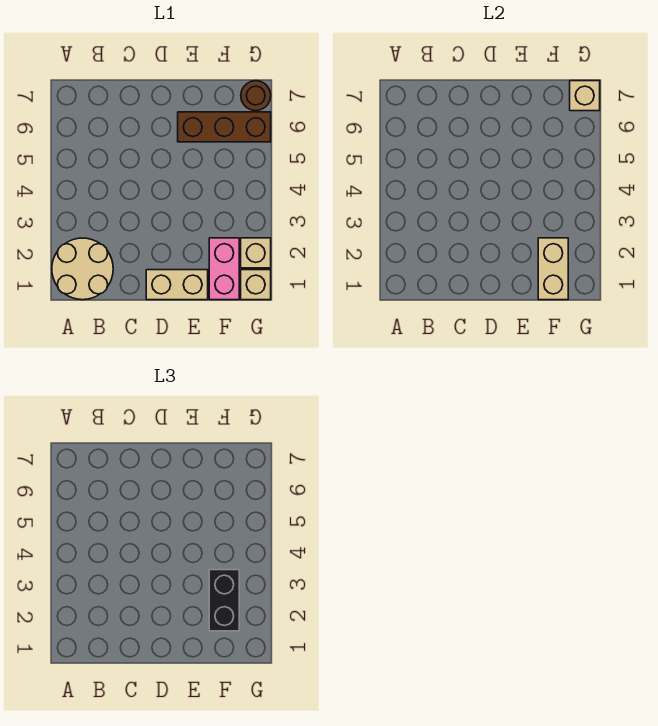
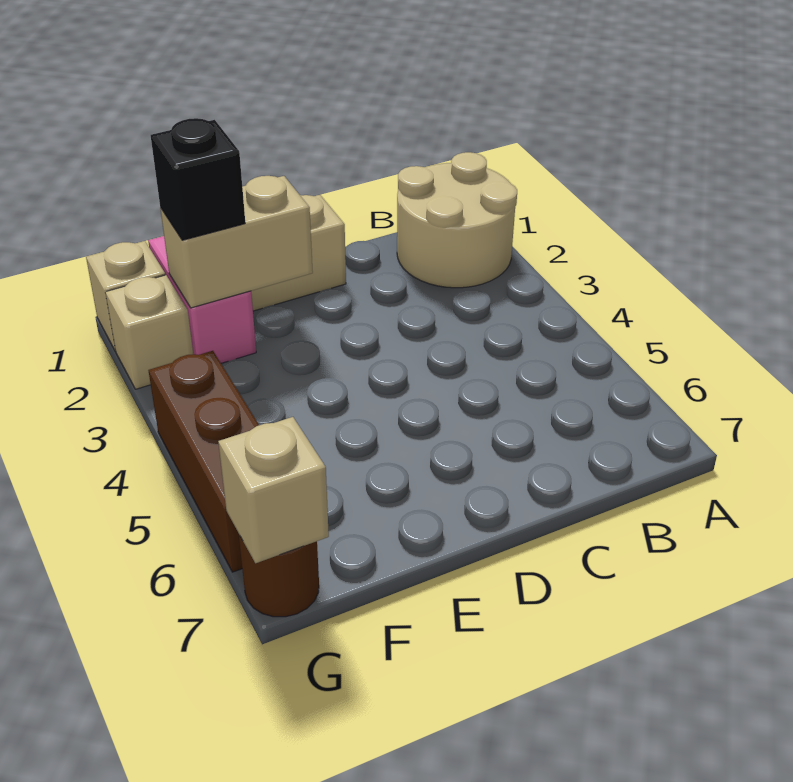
brown 1x3 brick [178,112,271,142] -> brown 1x3 brick turned to [149,351,259,572]
tan 1x2 brick [538,238,568,300] -> tan 1x2 brick turned to [160,176,313,308]
black 1x2 brick [209,570,239,631] -> black 1x1 brick [151,118,245,240]

